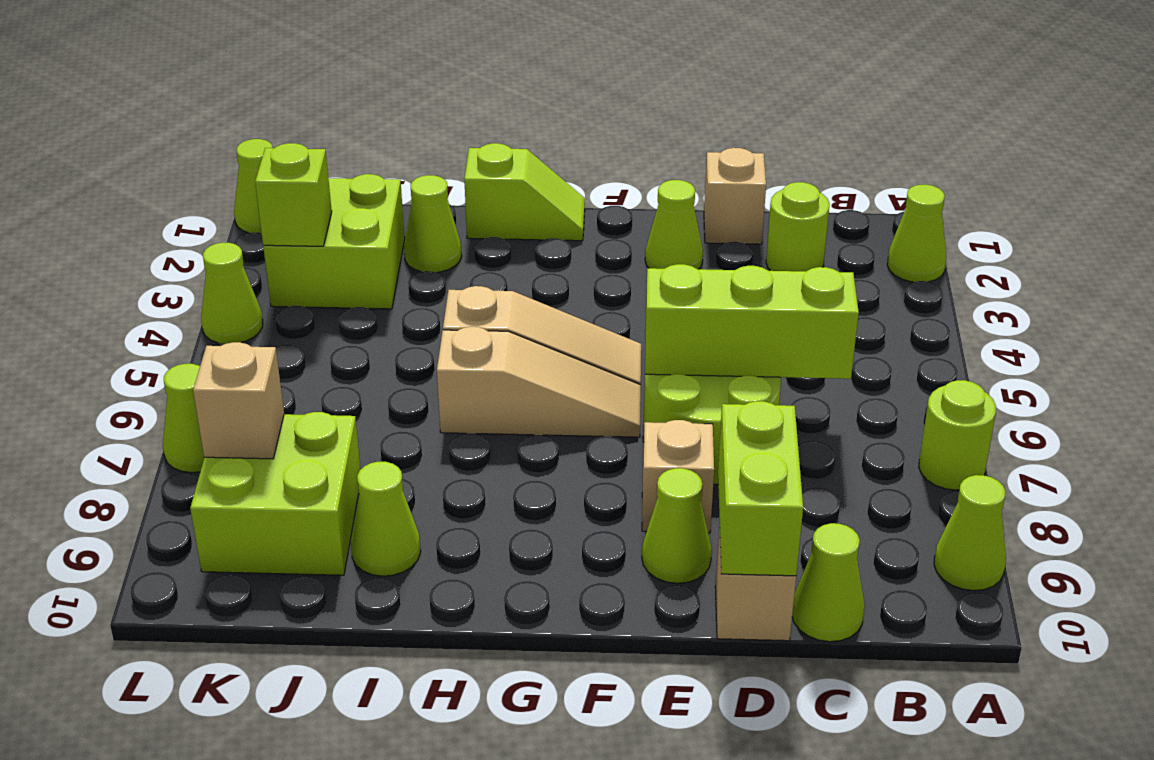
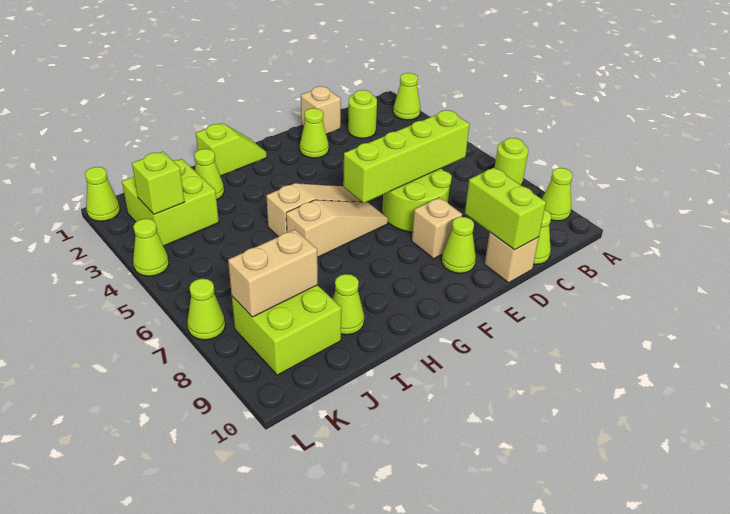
lime 1x3 brick [645,264,859,379] -> lime 1x4 brick [343,110,470,203]
tan 1x1 brick [193,342,284,459] -> tan 1x2 brick [228,230,318,317]

